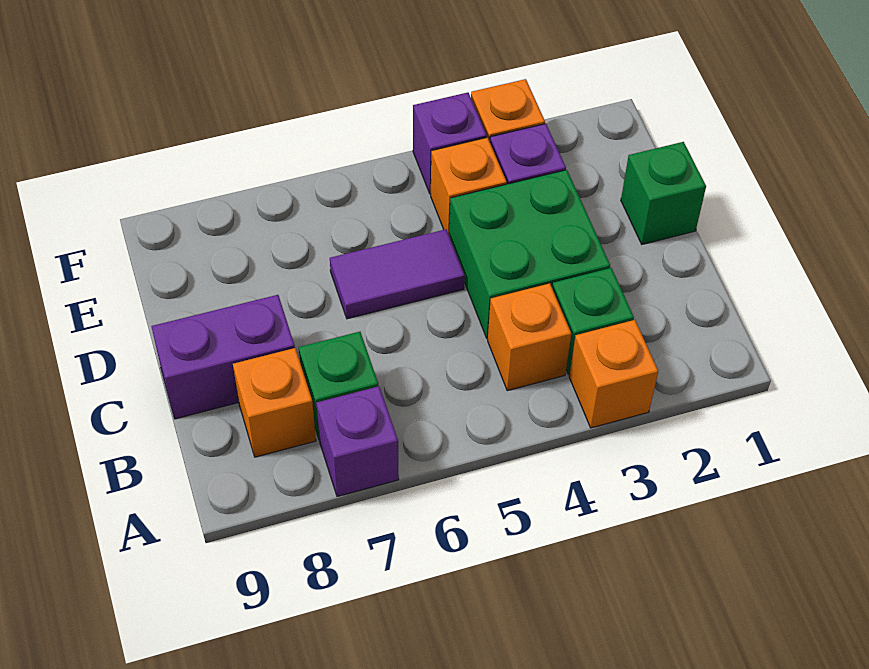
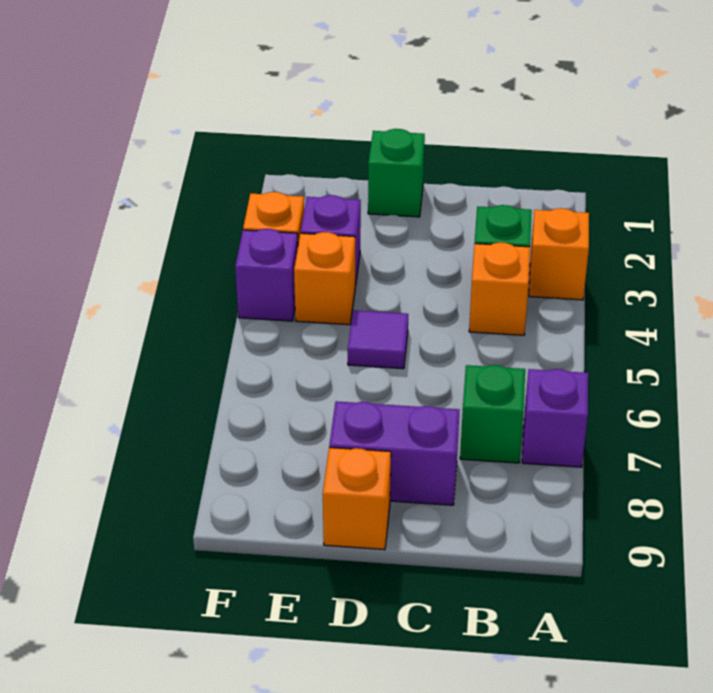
orange 1x1 brick [233,348,316,457] -> orange 1x1 brick moved to [323,448,391,550]
green 2x2 brick [449,170,610,339] -> none
purple 1x2 brick [151,295,295,419] -> purple 1x2 brick turned to [329,401,460,505]
purple 1x2 tile [330,229,465,319] -> purple 1x1 tile [348,310,408,369]

